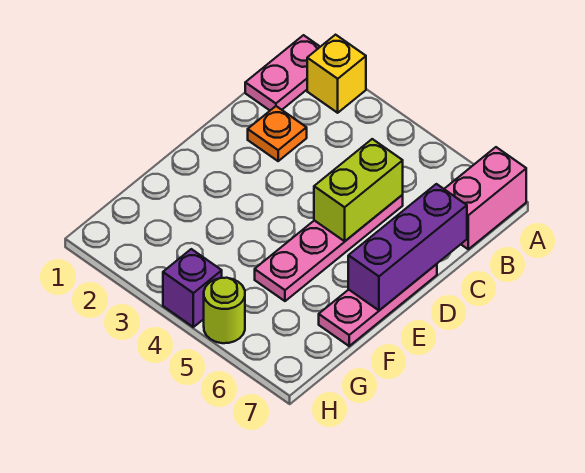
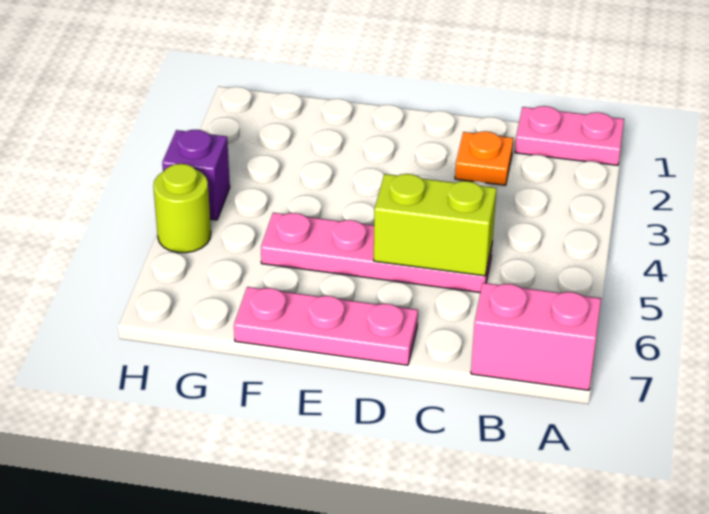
yellow 1x1 brick [307,35,366,113] -> none
purple 1x3 brick [348,184,467,310] -> none

